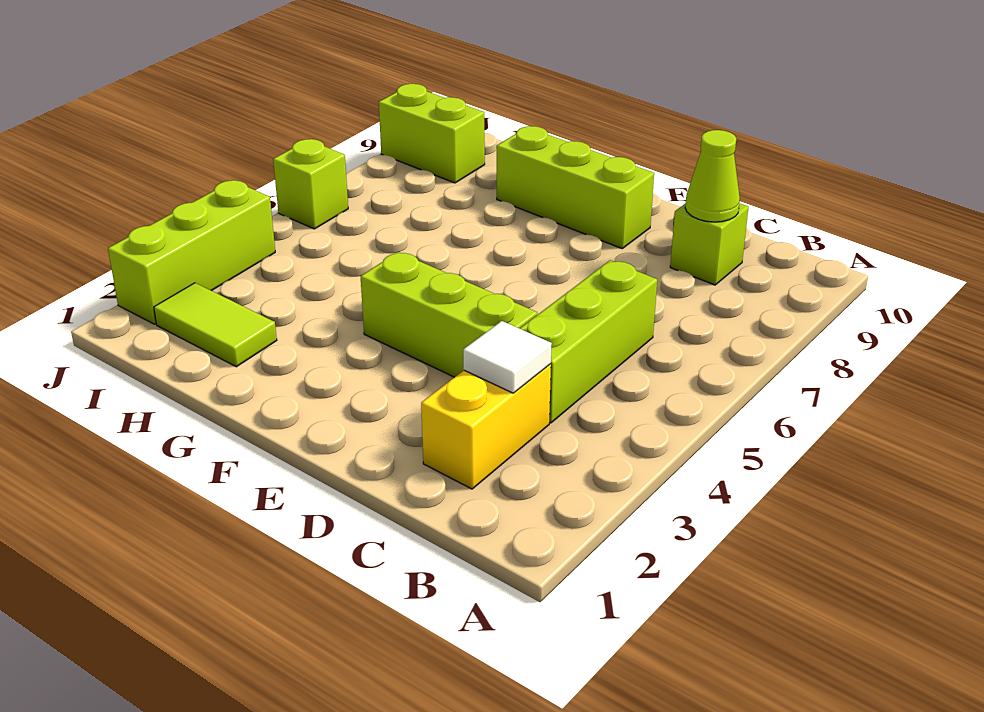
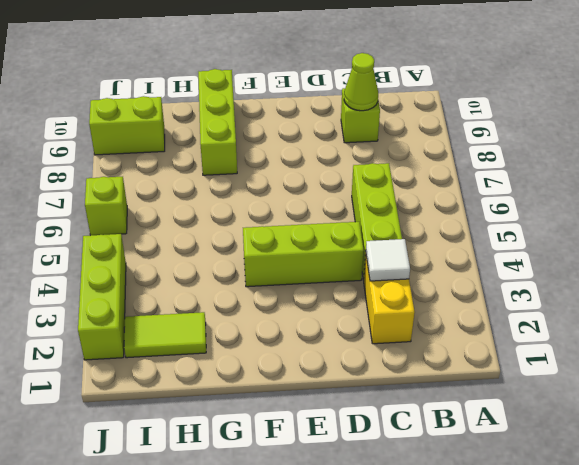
lime 1x3 brick [497,126,654,248] -> lime 1x3 brick turned to [198,69,237,175]

